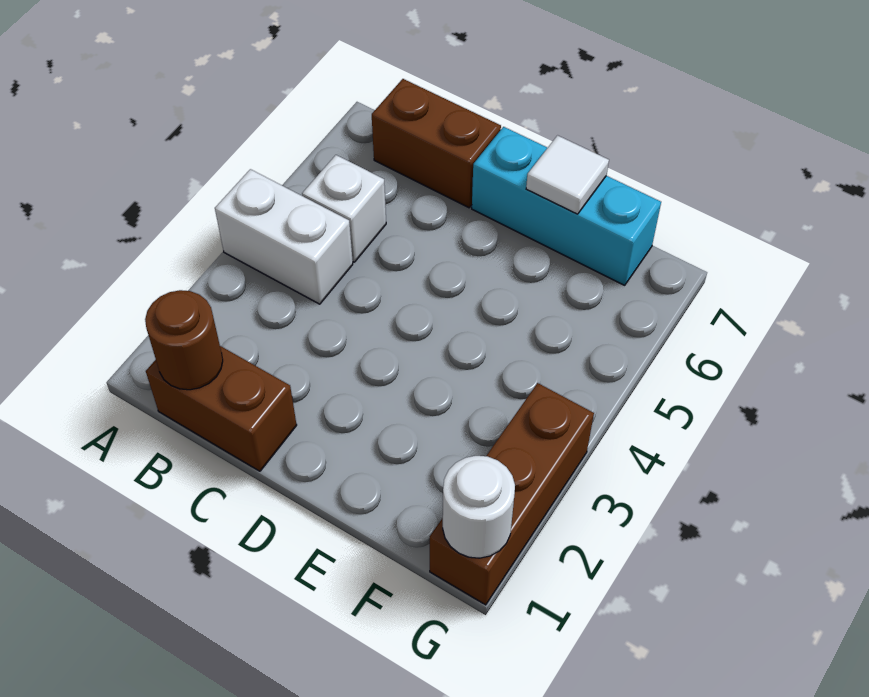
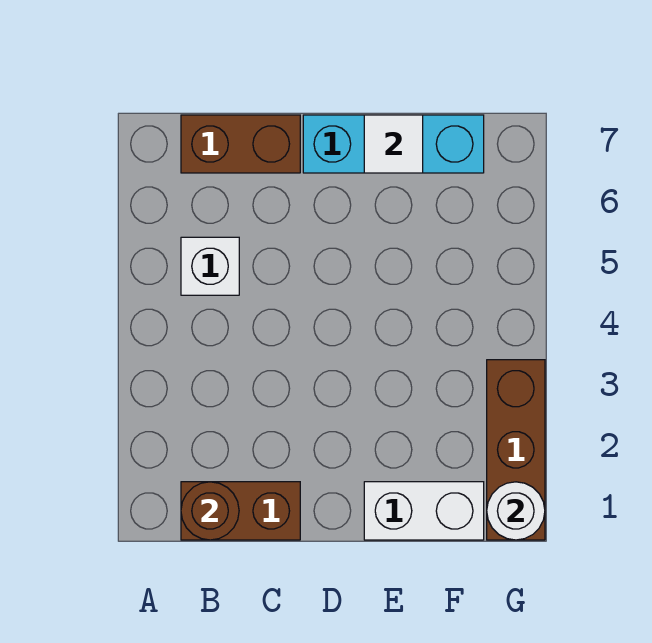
white 1x2 brick [215,169,353,304] -> white 1x2 brick moved to [364,482,484,540]

